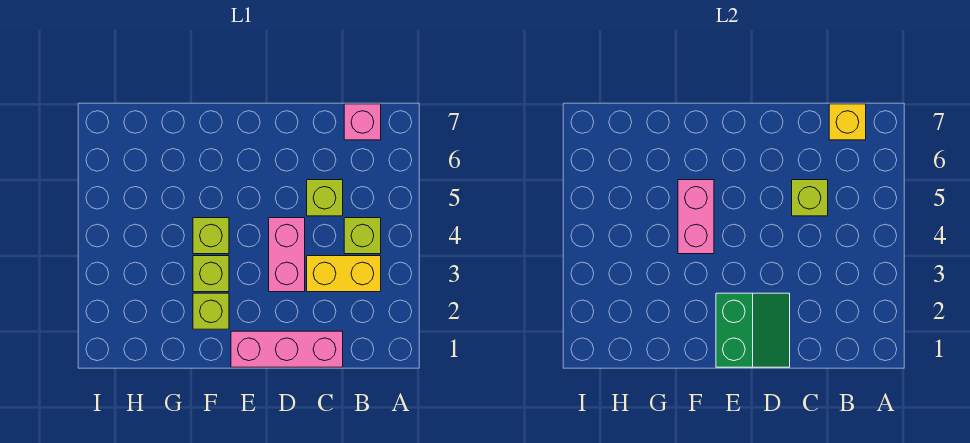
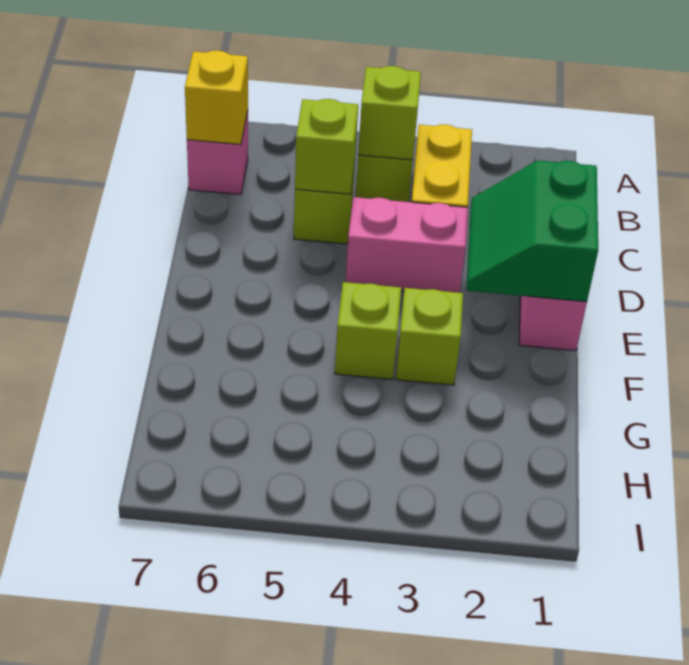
green 2x2 slope [716,293,790,367] -> green 2x2 slope turned to [466,160,598,302]
lime 1x1 brick [193,293,229,329] -> lime 1x1 brick moved to [358,66,421,160]
pink 1x2 brick [678,180,714,254] -> none

